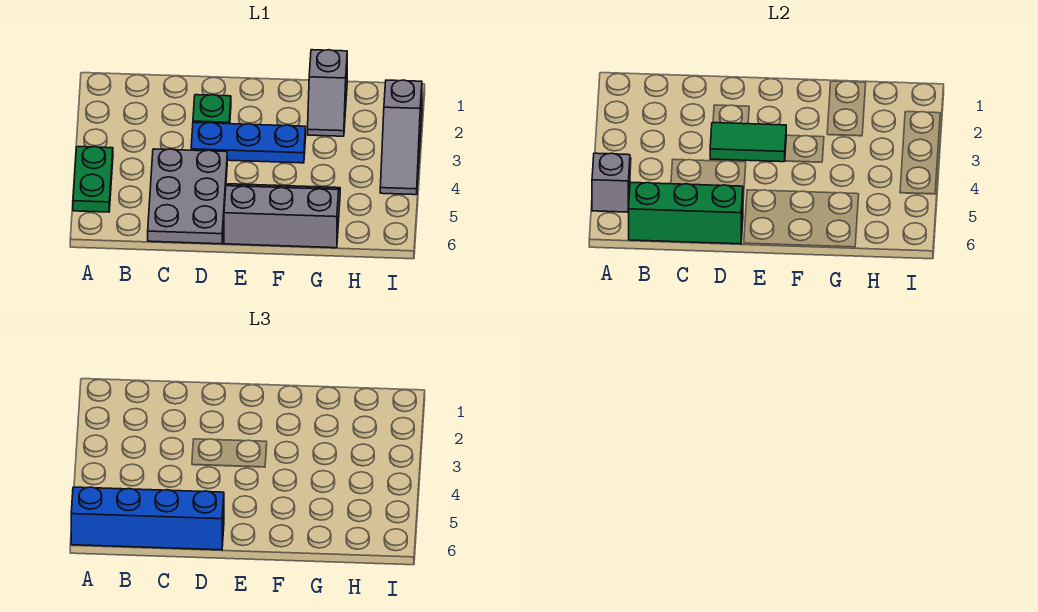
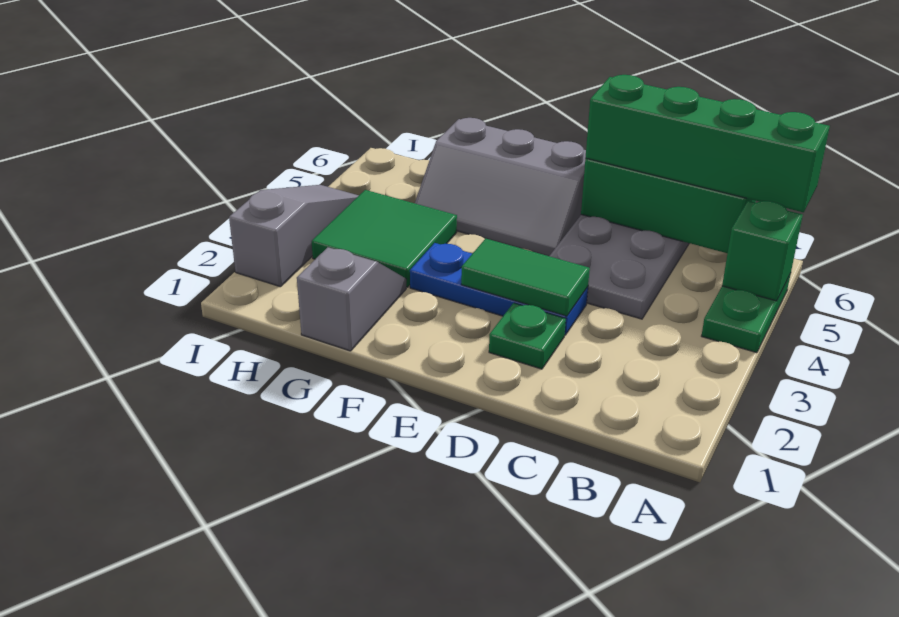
grey 1x1 brick [592,153,630,212] -> green 1x1 brick [722,201,803,301]
blue 1x4 brick [71,487,224,550] -> green 1x4 brick [586,75,830,212]
none -> green 2x2 tile [312,190,457,287]

